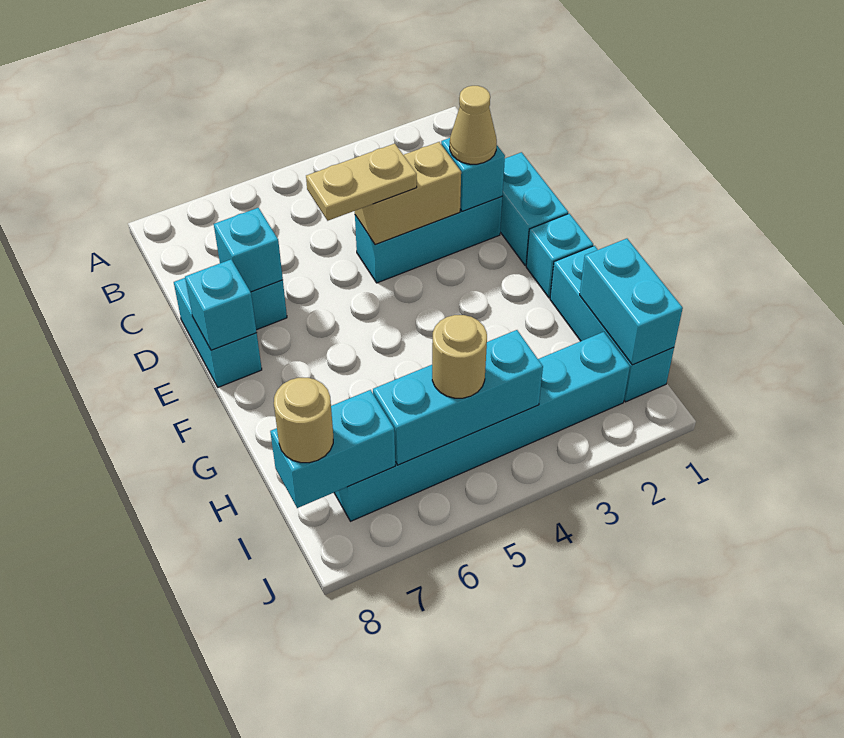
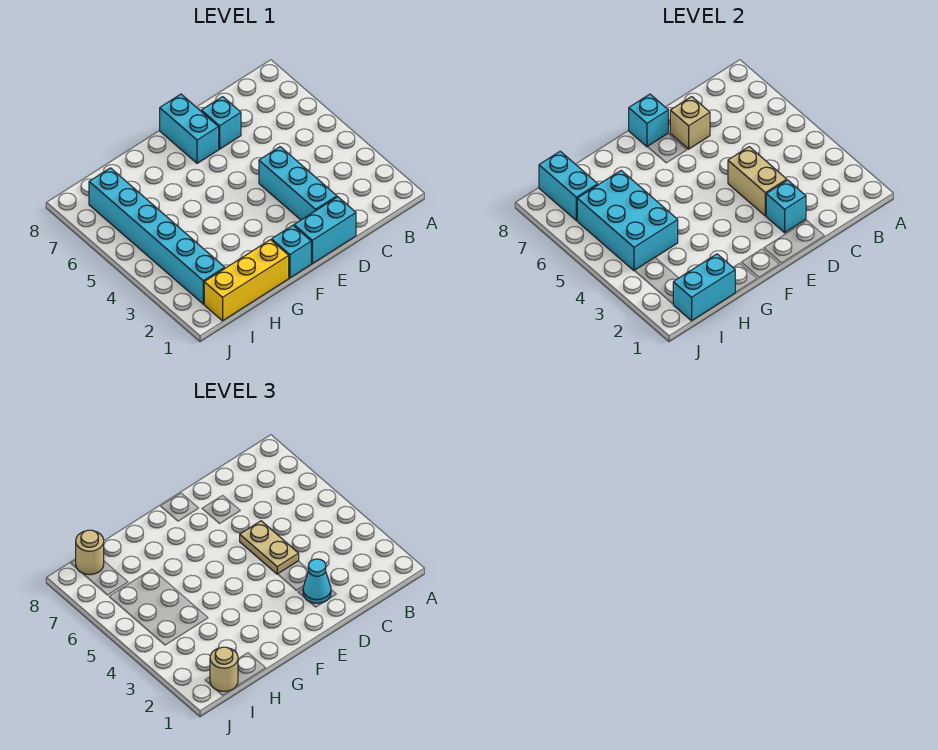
tan 1x1 cone [450,86,497,164] -> cyan 1x1 cone [303,559,331,603]
cyan 1x1 brick [214,208,283,292] -> tan 1x1 brick [670,97,710,149]
cyan 1x2 brick [174,278,262,387] -> cyan 1x2 brick turned to [160,94,219,163]
cyan 1x3 brick [550,246,674,402] -> yellow 1x3 brick [204,240,289,321]
cyan 1x3 brick [373,330,543,465] -> cyan 2x3 brick [577,171,678,271]
tan 1x1 round brick [432,315,487,398] -> tan 1x1 round brick moved to [210,647,238,691]

